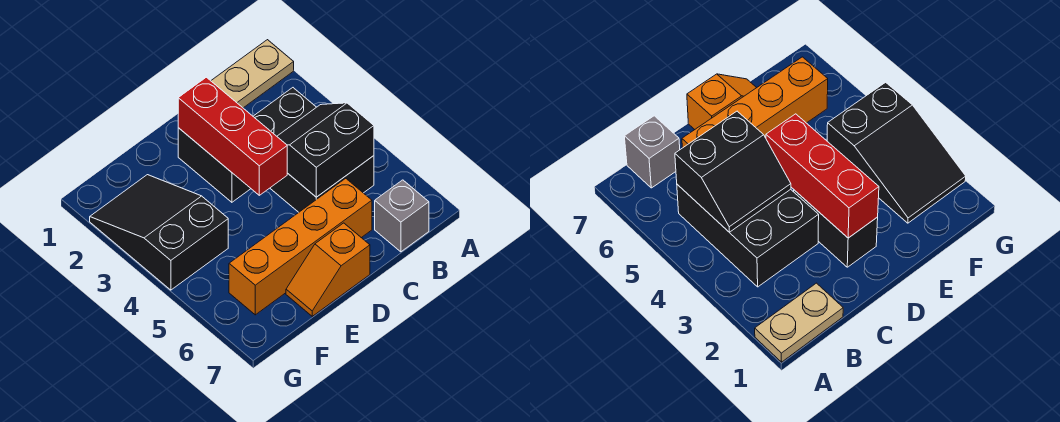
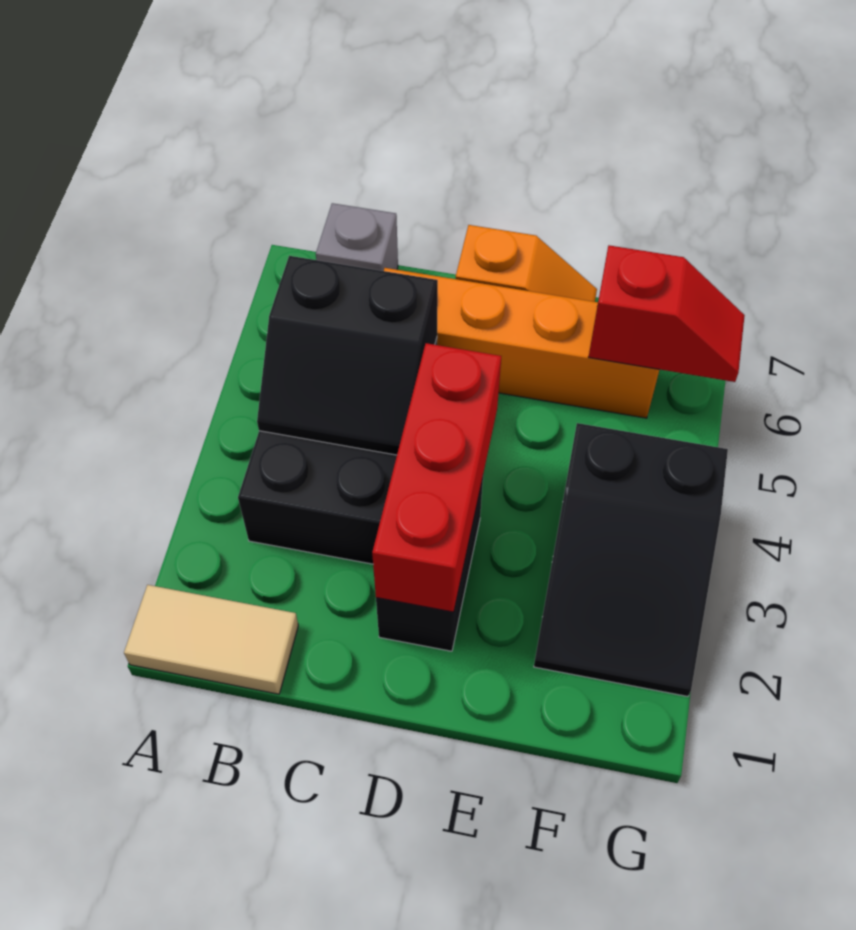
tan 1x2 plate [211,40,294,108] -> tan 1x2 tile [124,585,298,694]
none -> red 1x2 slope [589,245,745,382]

